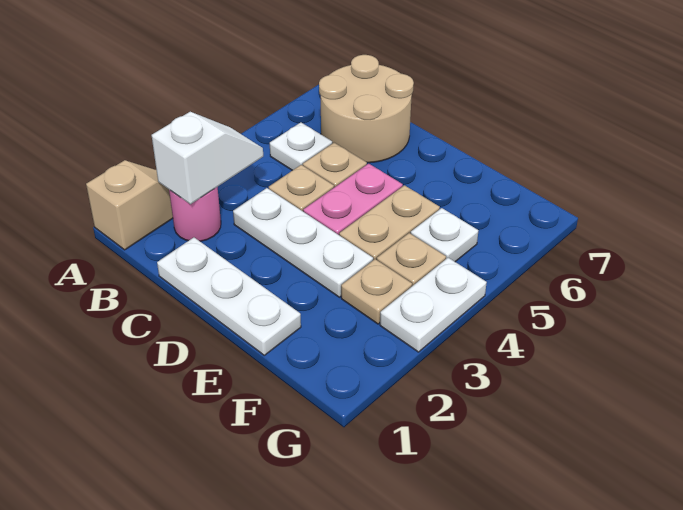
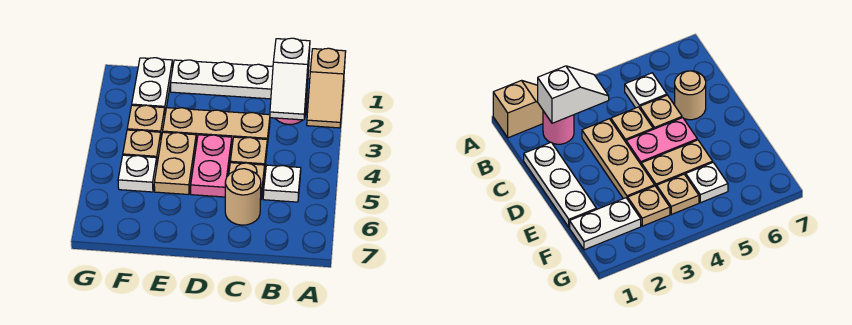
tan 2x2 round brick [319,55,414,163] -> tan 1x1 round brick [225,169,261,225]
white 1x3 plate [233,188,373,297] -> tan 1x3 plate [163,108,270,145]
white 1x2 plate [380,258,487,352] -> white 1x2 plate moved to [132,58,173,113]

